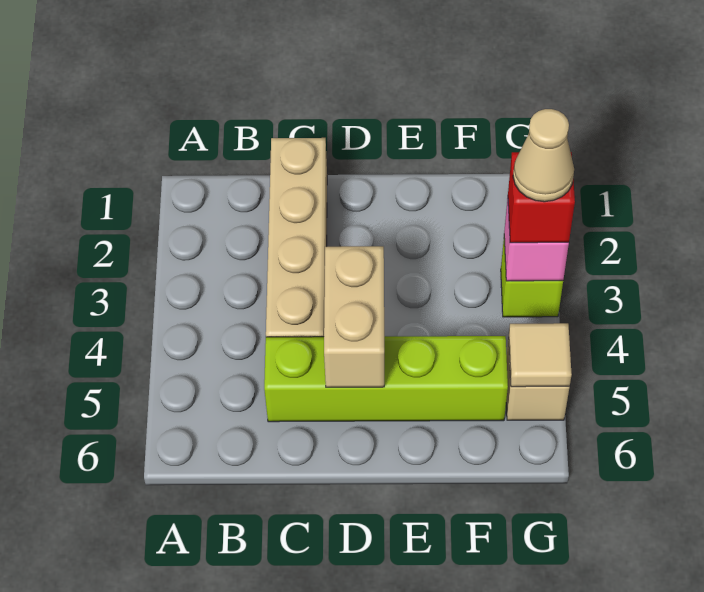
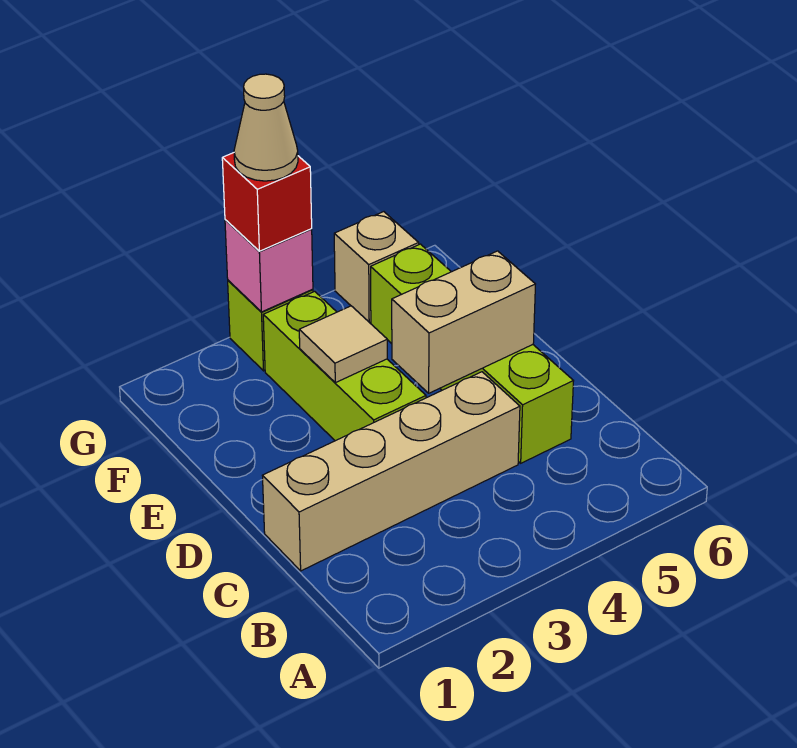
none -> lime 1x3 brick [263,291,426,441]
tan 1x1 tile [509,323,572,387] -> tan 1x1 tile moved to [299,306,387,383]

